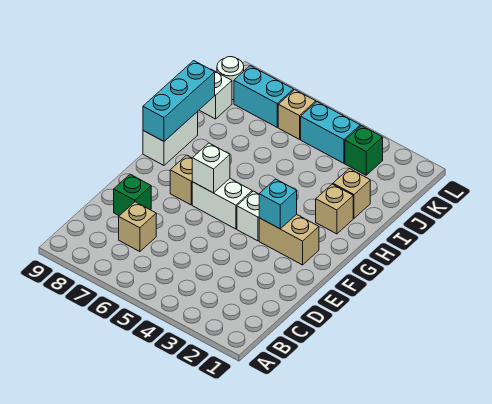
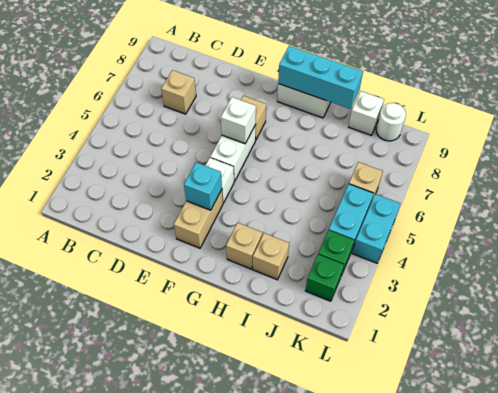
green 1x1 brick [114,174,151,216] -> green 1x1 brick moved to [305,254,344,301]
cyan 1x2 brick [234,66,294,127] -> cyan 1x2 brick moved to [352,194,400,263]

